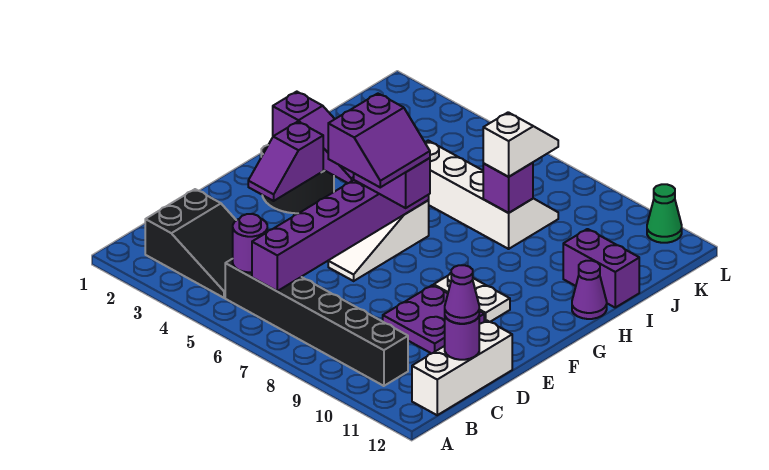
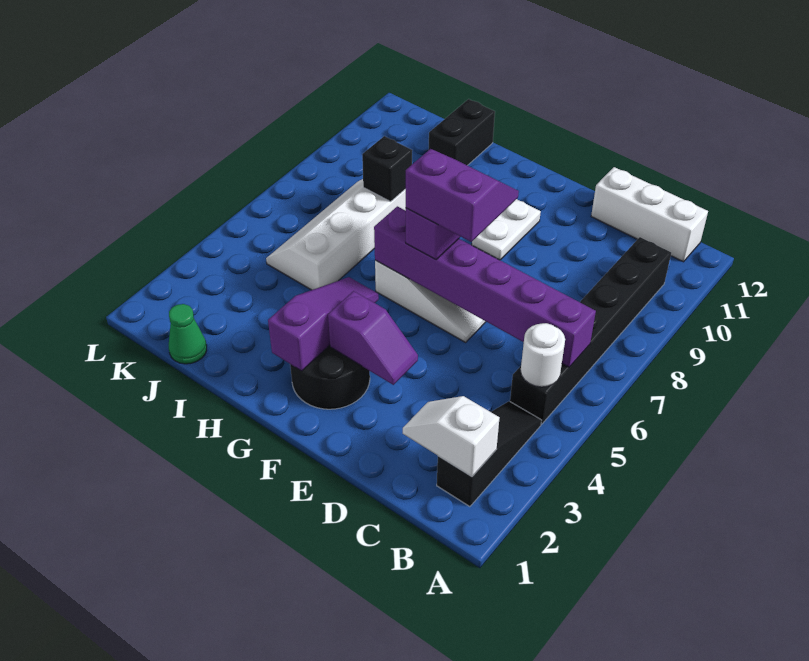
black 2x3 slope [145,189,236,298] -> black 1x3 slope [437,401,542,507]
purple 1x1 round brick [233,214,267,272] -> white 1x1 round brick [521,323,565,387]
purple 1x1 round brick [445,317,479,360] -> none
purple 1x1 cone [445,265,479,324] -> none
purple 2x2 plate [383,285,484,354] -> none
purple 1x1 cone [572,261,607,319] -> none
purple 1x1 brick [483,163,533,213] -> black 1x1 brick [362,136,412,202]
white 1x2 slope [483,112,558,177] -> white 1x2 slope moved to [403,396,499,477]
purple 1x2 brick [563,229,639,307] -> black 1x2 brick [429,99,495,165]
green 1x1 cone [647,184,682,243] -> green 1x1 cone moved to [169,304,207,364]

